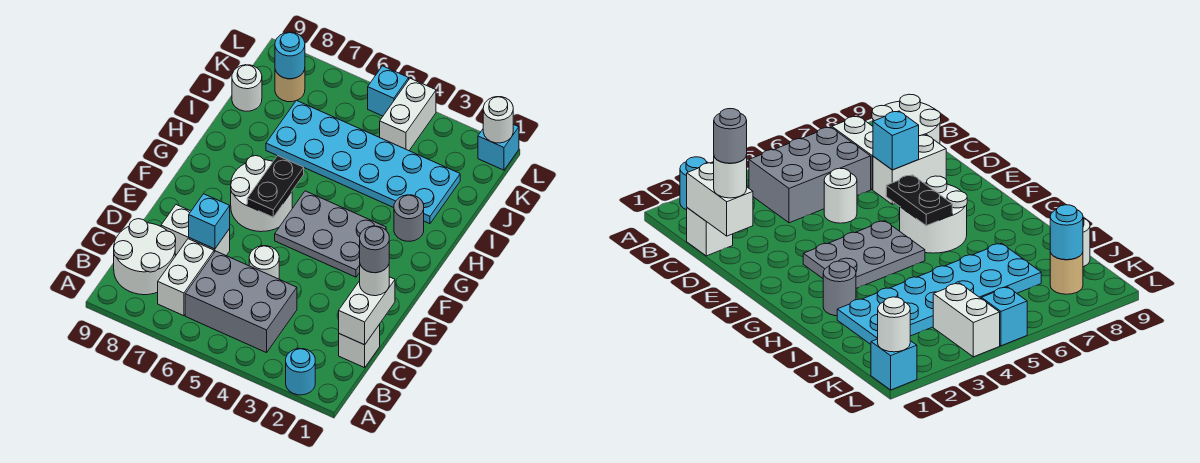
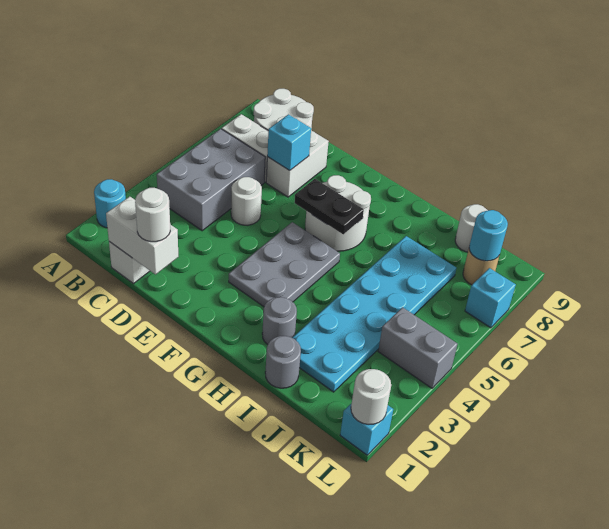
grey 1x1 round brick [360,226,389,273] -> grey 1x1 round brick moved to [265,336,301,388]
white 1x2 brick [380,78,436,151] -> grey 1x2 brick [378,307,457,388]
cyan 1x1 brick [368,66,409,116] -> cyan 1x1 brick moved to [465,268,516,328]

